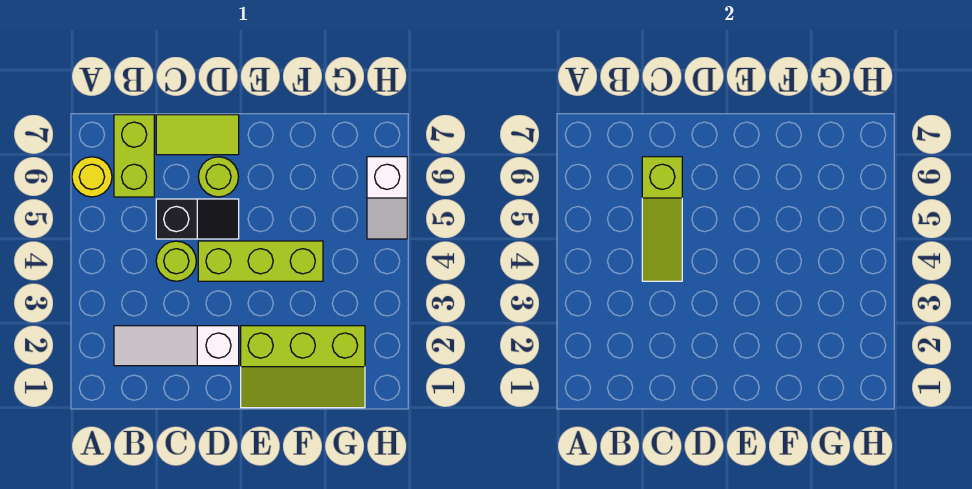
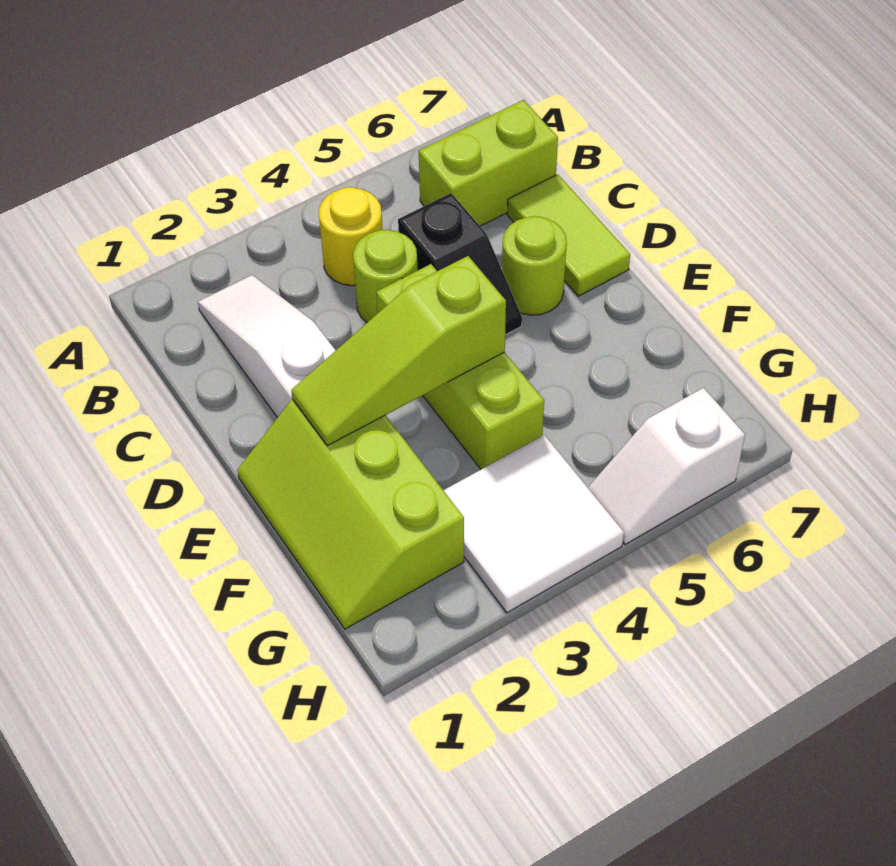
yellow 1x1 round brick [72,157,112,197] -> yellow 1x1 round brick moved to [319,187,382,286]
lime 1x3 slope [642,157,682,281] -> lime 1x3 slope moved to [291,256,506,446]
none -> white 2x2 tile [443,435,624,613]

